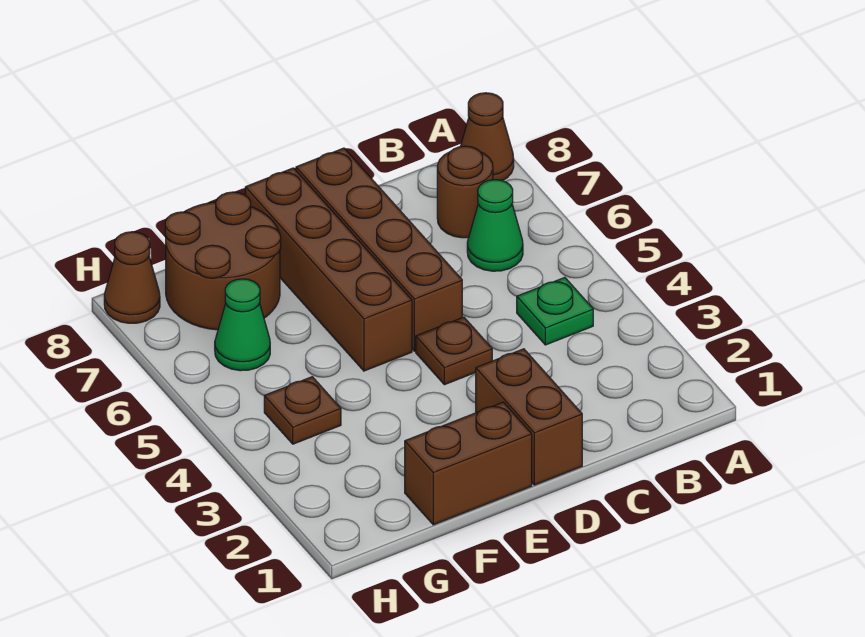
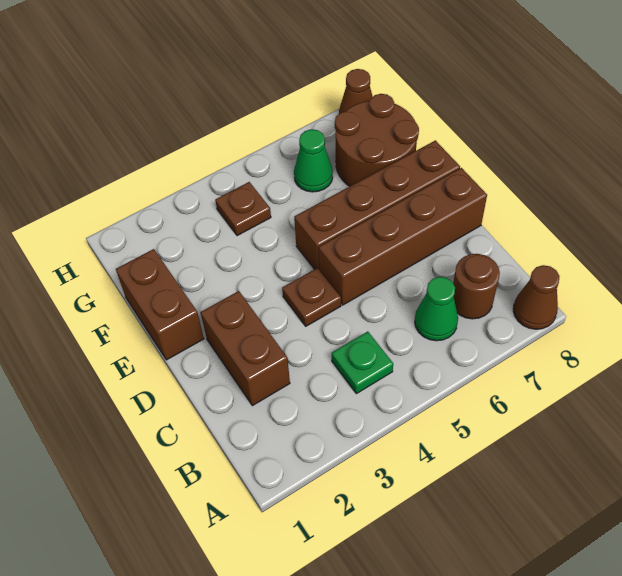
brown 1x2 brick [476,349,582,485] -> brown 1x2 brick turned to [200,291,290,406]

